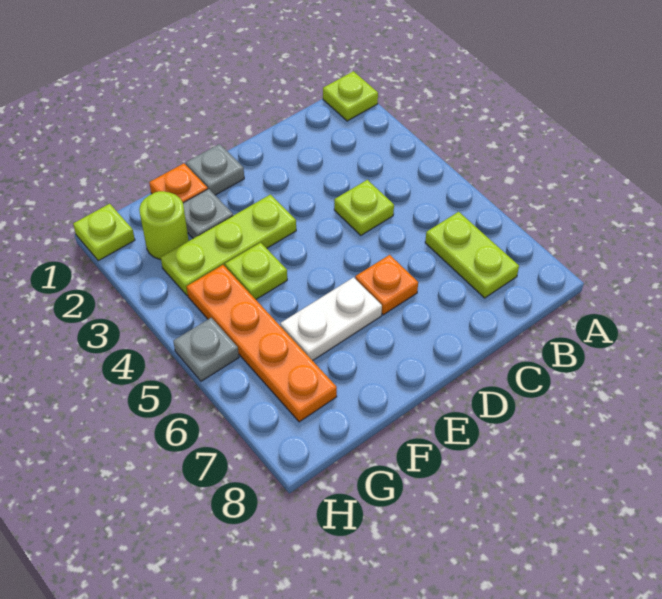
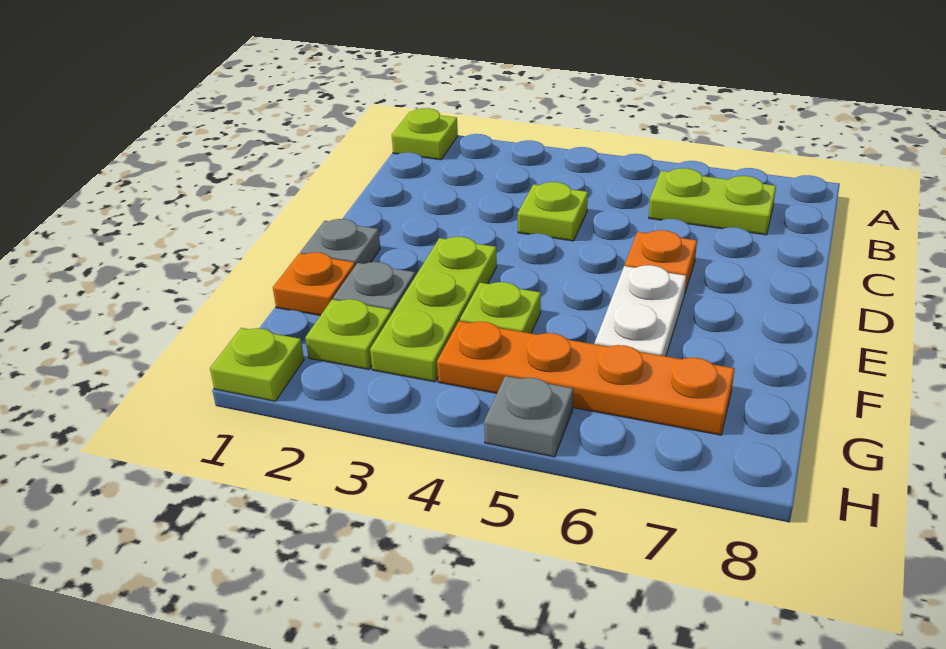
lime 1x1 round brick [139,191,189,260] -> lime 1x1 plate [305,299,392,369]

